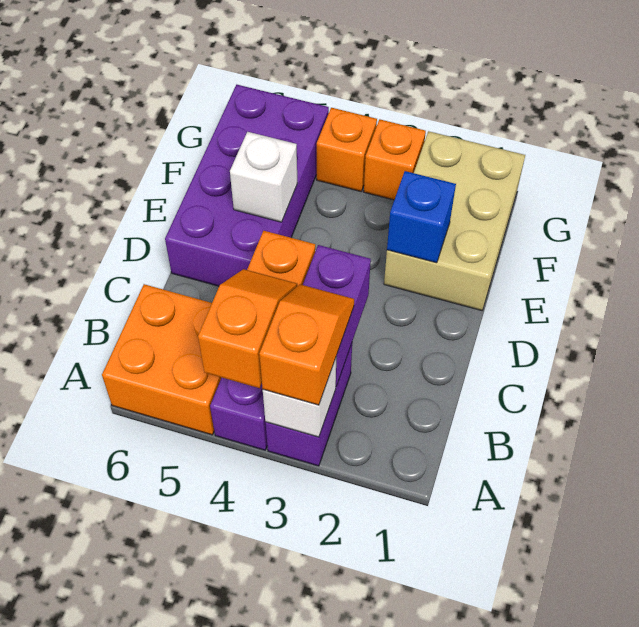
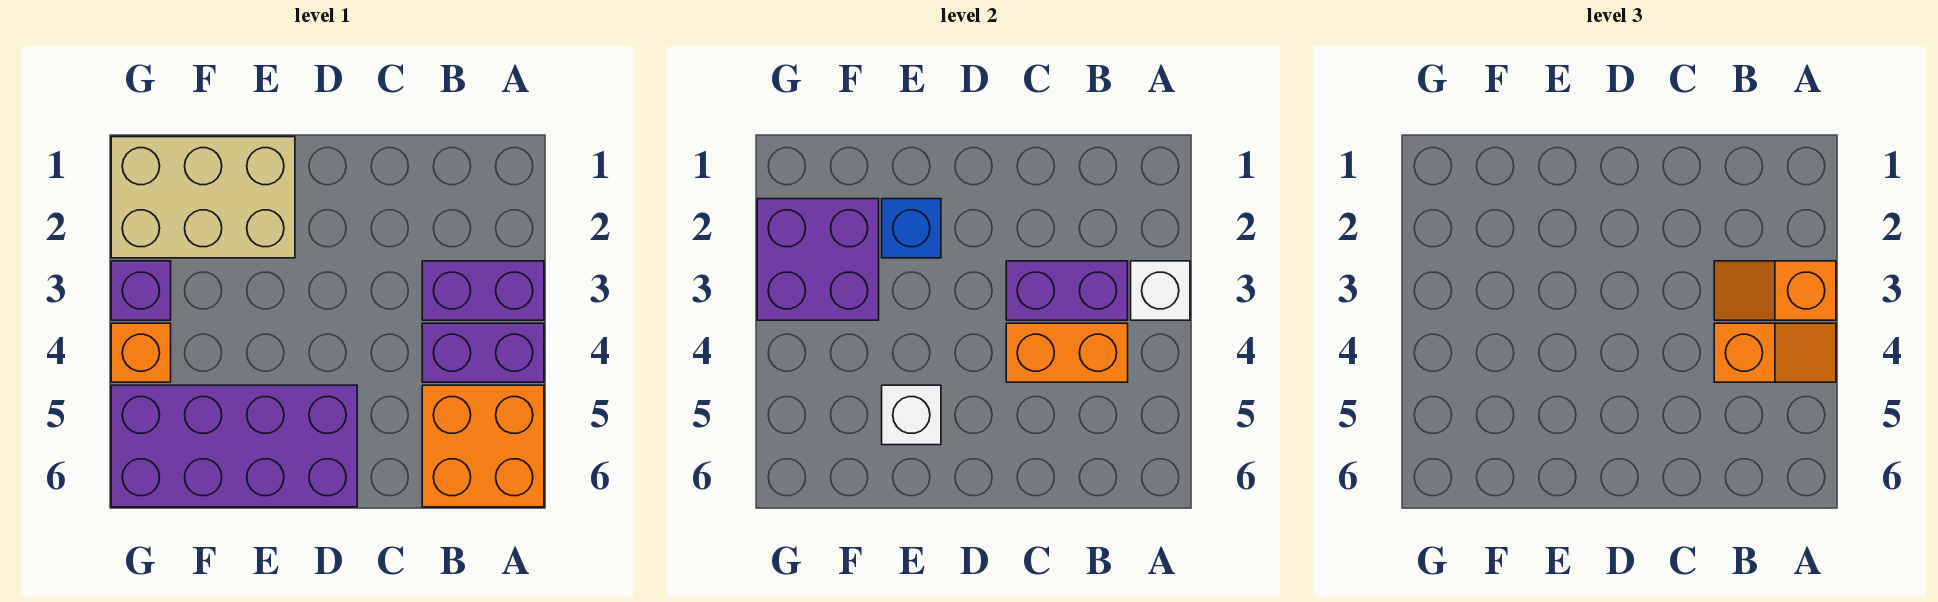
orange 1x2 slope [198,269,297,388] -> orange 1x2 slope turned to [1714,323,1836,382]
none -> purple 2x2 brick [757,199,879,320]
orange 1x1 brick [364,119,426,200] -> purple 1x1 brick [111,261,171,320]

